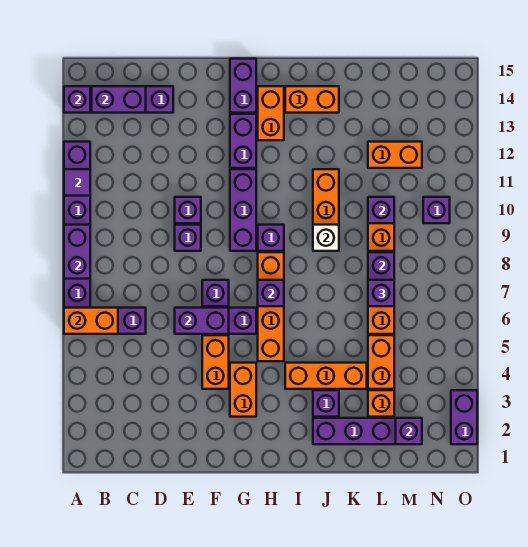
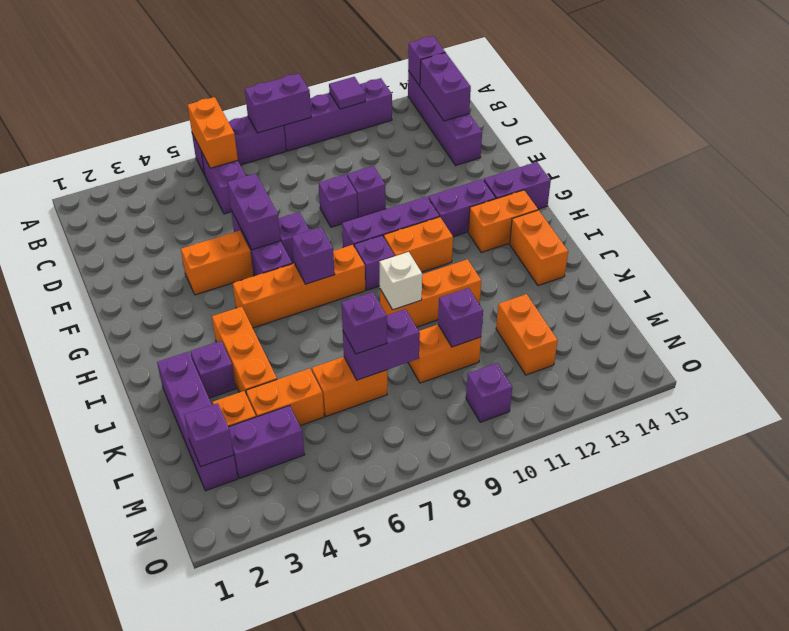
orange 1x2 brick [230,363,256,417] -> orange 1x2 brick moved to [384,217,453,272]
purple 1x2 brick [451,390,477,444] -> purple 1x2 brick moved to [229,406,305,478]

